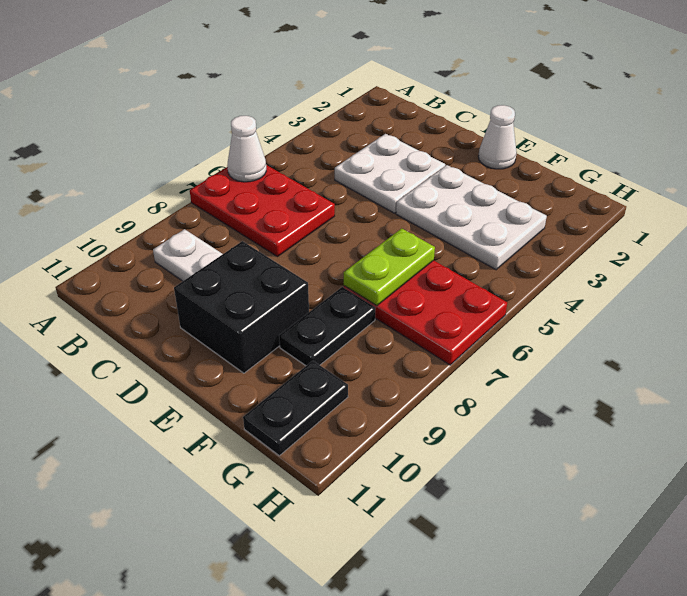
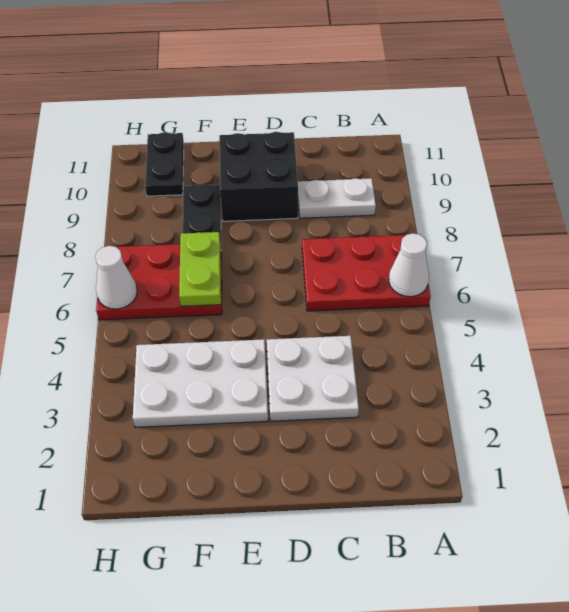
white 1x1 cone [478,105,517,169] -> white 1x1 cone moved to [95,246,137,309]

